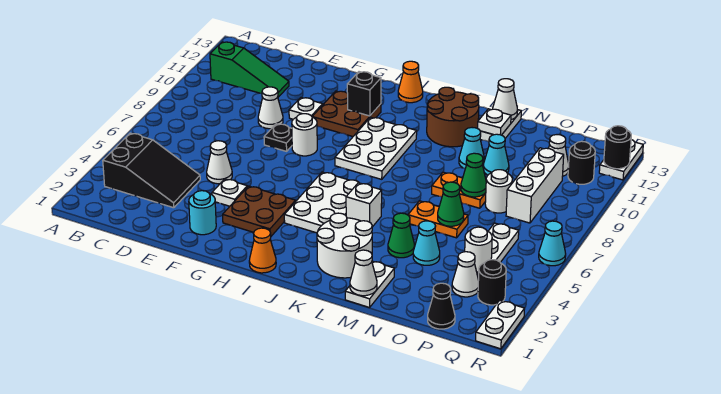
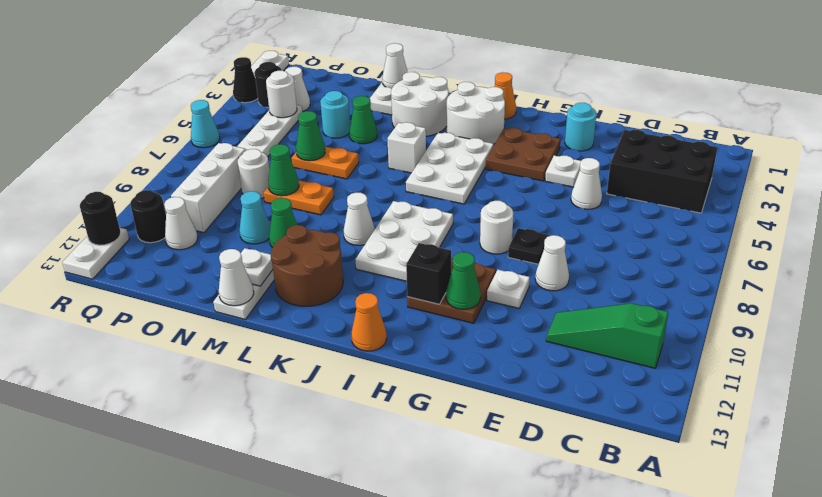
black 2x3 slope [103,133,200,208] -> black 2x3 brick [607,130,718,213]
none -> green 1x1 cone [446,252,481,309]
none -> white 2x2 round brick [447,82,505,144]
none -> white 1x1 cone [344,193,375,245]
cyan 1x1 cone [459,128,484,168] -> green 1x1 cone [269,198,297,248]
cyan 1x1 cone [413,221,440,265] -> cyan 1x1 round brick [320,91,350,138]
black 1x1 cone [428,283,455,329] -> black 1x1 cone moved to [233,57,258,103]

